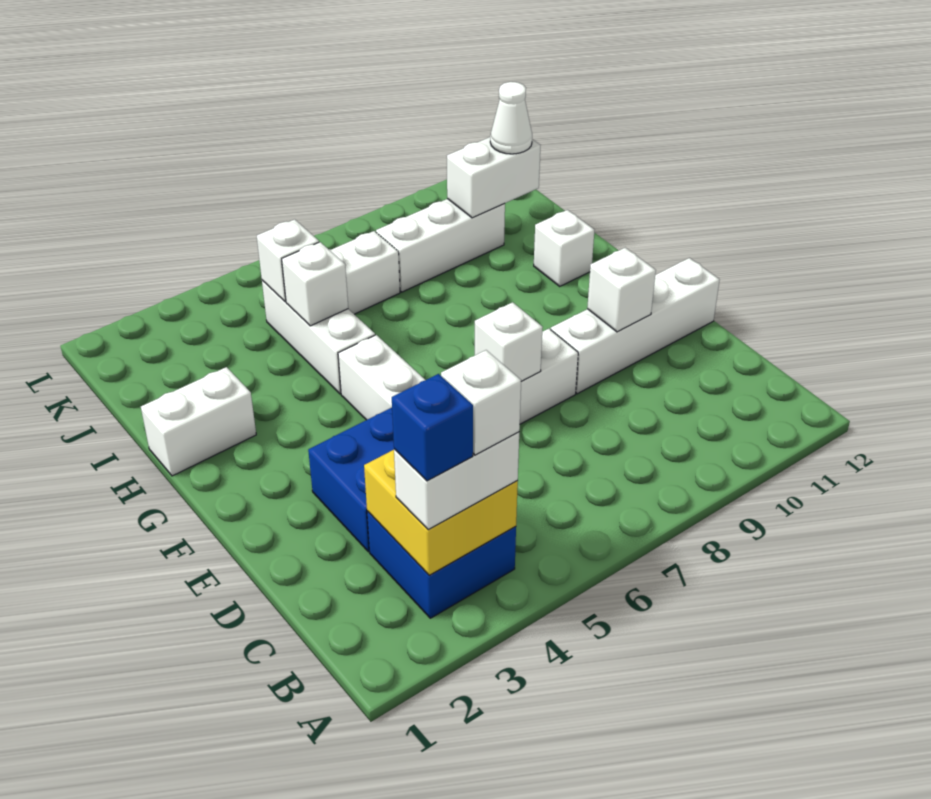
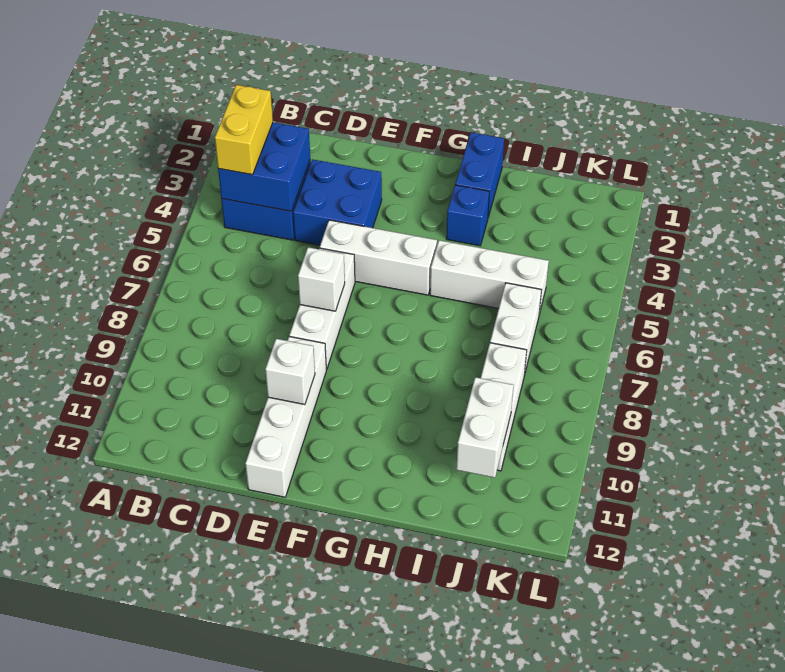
yellow 2x2 brick [364,450,518,575] -> blue 2x2 brick [218,122,310,211]
white 1x2 brick [394,432,519,530] -> yellow 1x2 brick [215,85,273,175]
blue 1x1 brick [392,374,473,481] -> blue 1x1 brick moved to [446,185,489,246]
white 1x1 brick [441,350,521,455] -> none
white 1x2 brick [141,367,256,476] -> blue 1x2 brick [455,133,504,217]
white 1x1 brick [534,210,594,286] -> none
white 1x1 brick [282,242,348,326] -> none
white 1x1 brick [257,219,319,302] -> none
white 1x1 cone [490,82,532,154] -> none

